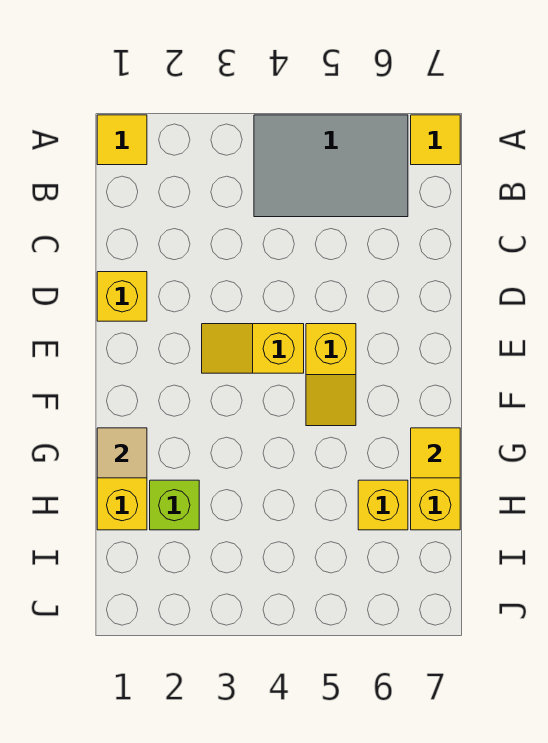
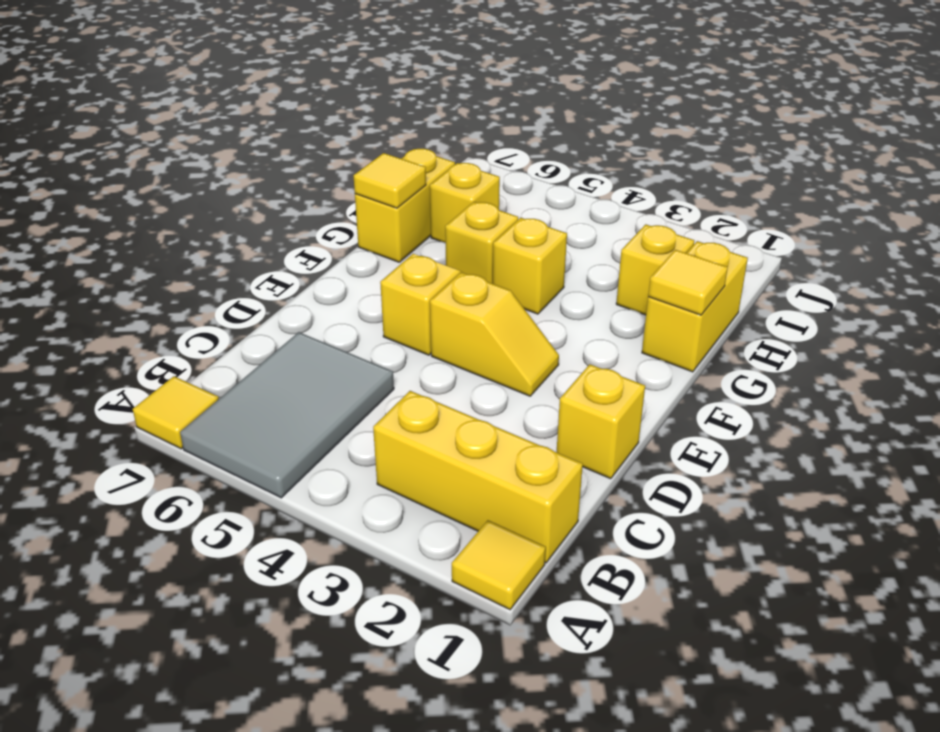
grey 2x3 tile [254,115,408,217] -> grey 2x3 tile turned to [180,332,394,498]
none -> yellow 1x3 brick [373,391,583,563]
tan 1x1 tile [97,428,147,478] -> yellow 1x1 tile [648,250,728,315]
none -> yellow 1x1 brick [493,218,567,314]
none -> yellow 1x1 brick [445,202,518,284]
lime 1x1 brick [150,480,199,530] -> yellow 1x1 brick [616,224,694,315]

